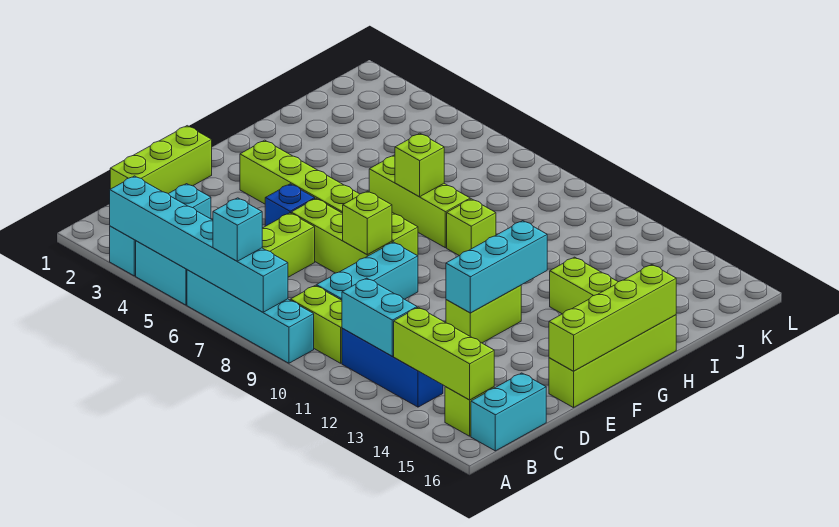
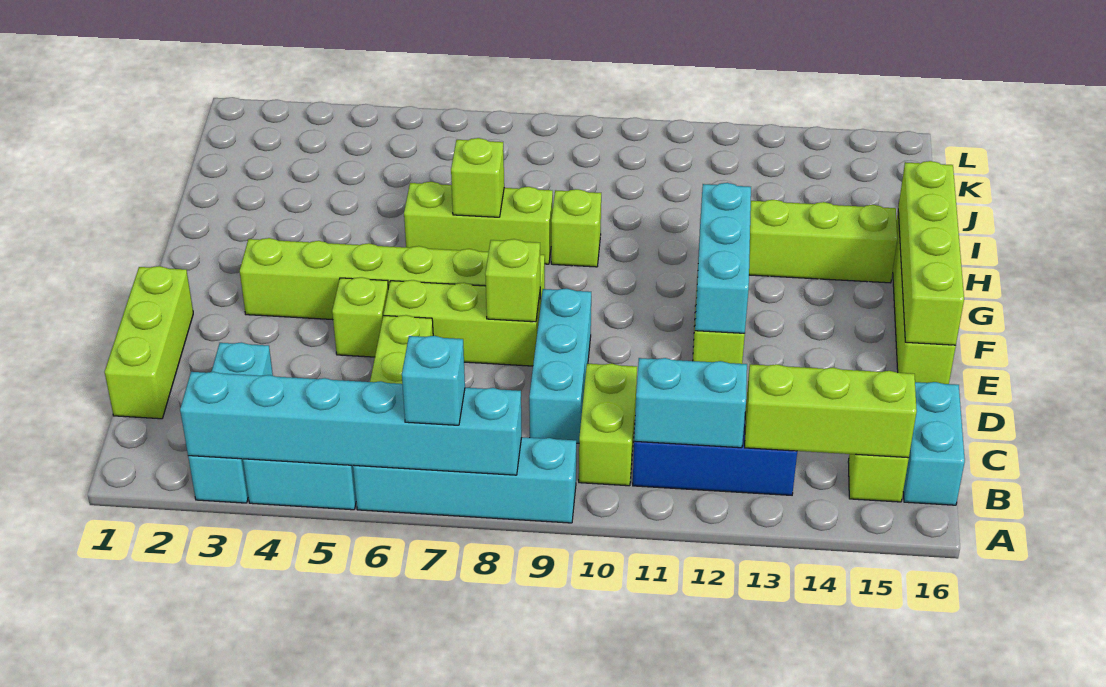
lime 1x2 brick [290,285,342,363] -> lime 1x2 brick turned to [579,364,637,486]
blue 1x1 brick [265,184,315,226] -> lime 1x1 brick [332,277,388,357]

